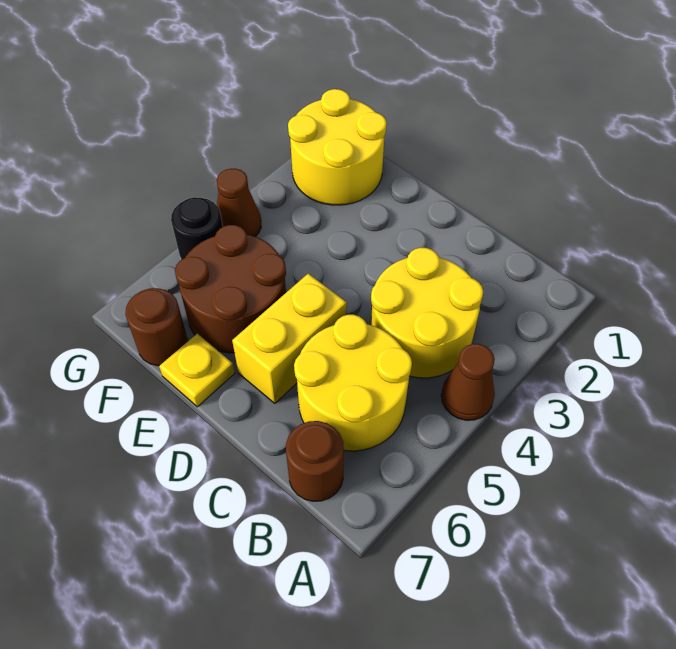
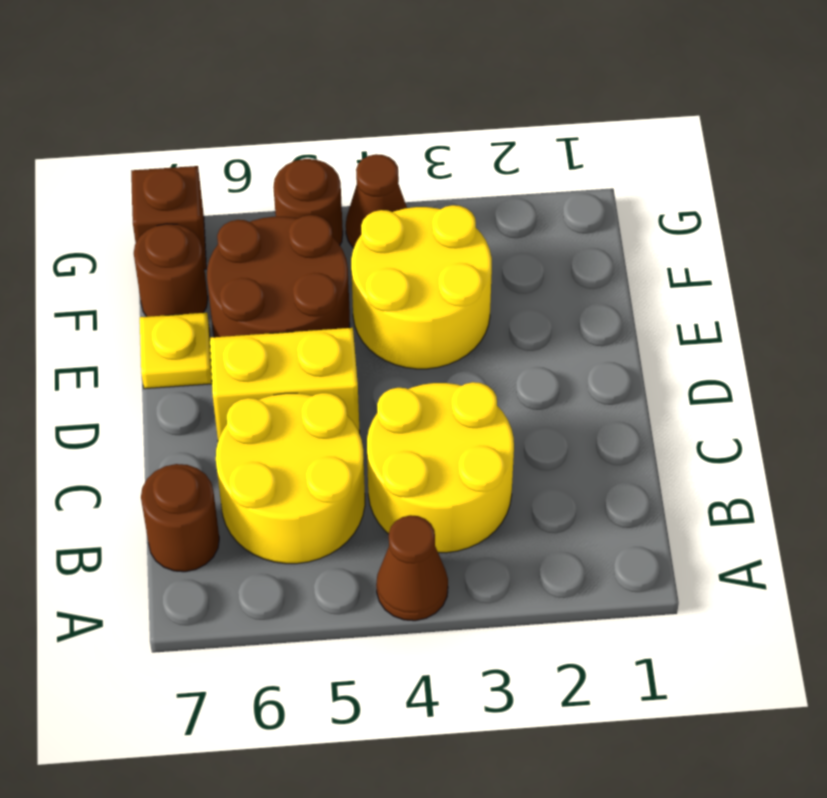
yellow 2x2 round brick [288,89,387,205] -> yellow 2x2 round brick moved to [351,205,492,369]
black 1x1 round brick [171,197,223,260] -> brown 1x1 round brick [273,159,343,245]
none -> brown 1x1 brick [131,166,206,269]

